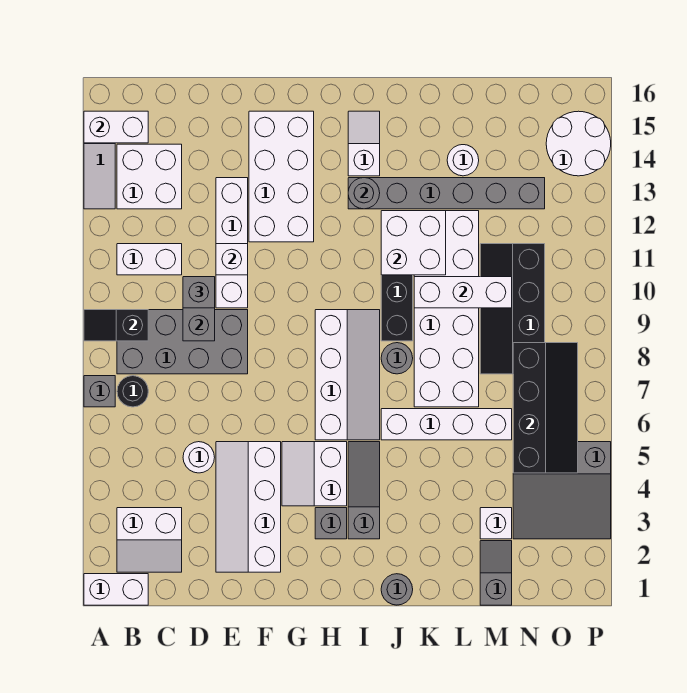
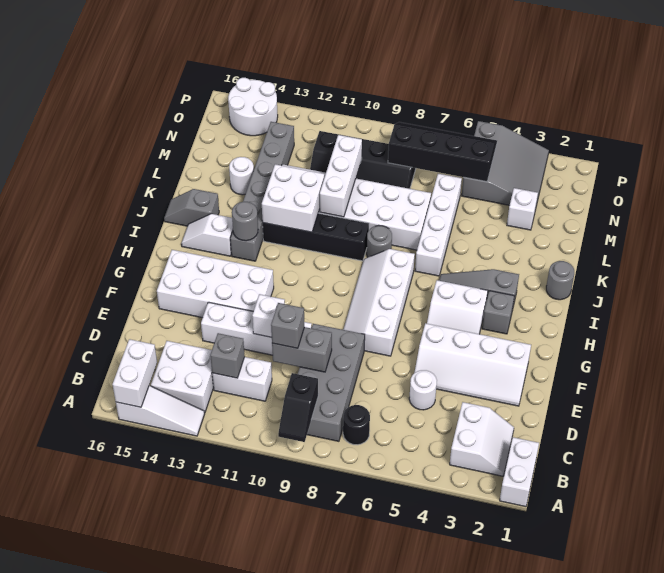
grey 1x1 brick [84,376,115,407] -> grey 1x1 brick moved to [210,333,245,378]
white 1x2 brick [117,244,182,275] -> white 1x2 brick turned to [212,357,272,401]
white 2x4 slope [315,310,380,440] -> white 2x4 slope turned to [343,249,415,356]
grey 1x2 slope [480,541,512,605] -> grey 1x2 slope moved to [164,189,219,226]

